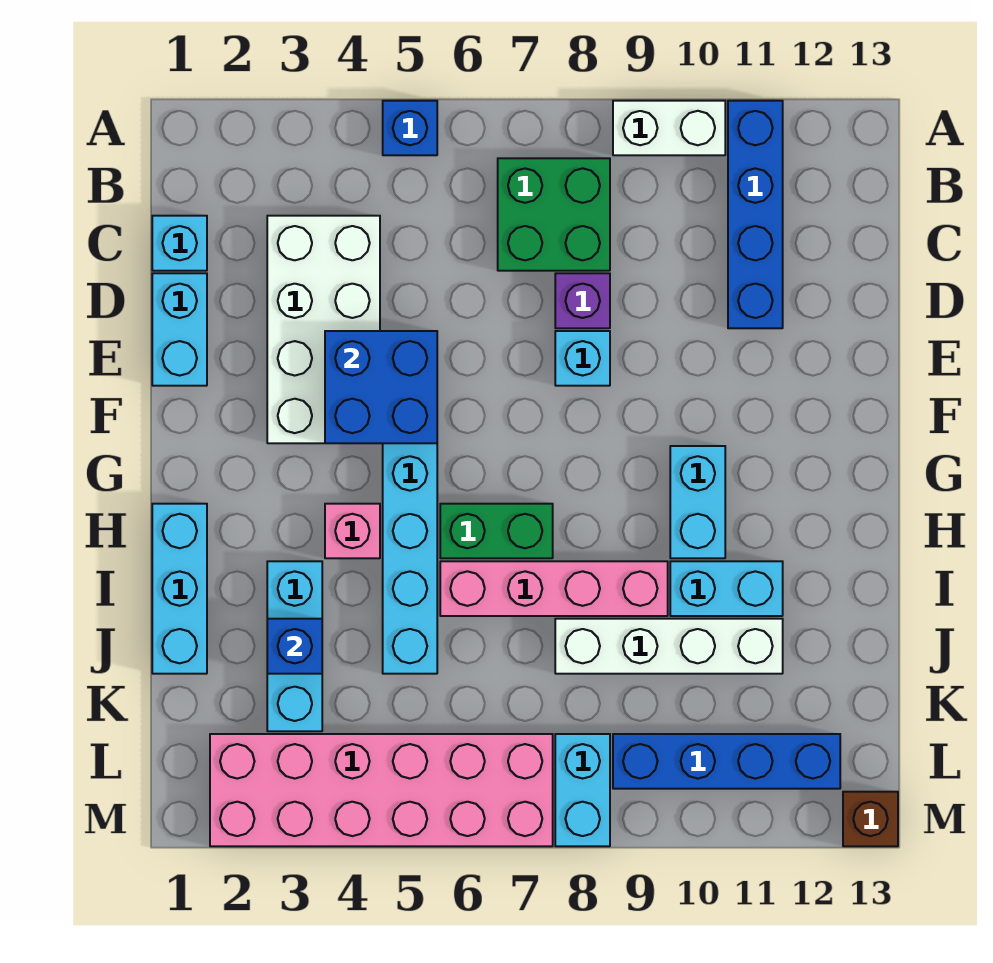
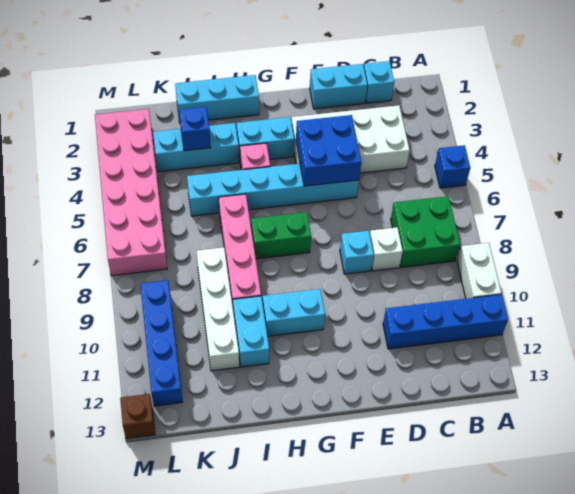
purple 1x1 brick [555,273,610,328] -> white 1x1 brick [370,227,403,271]
green 1x2 brick [440,504,553,558] -> green 1x2 brick turned to [251,212,311,259]
cyan 1x2 brick [555,734,610,846] -> cyan 1x2 brick moved to [237,117,294,160]

